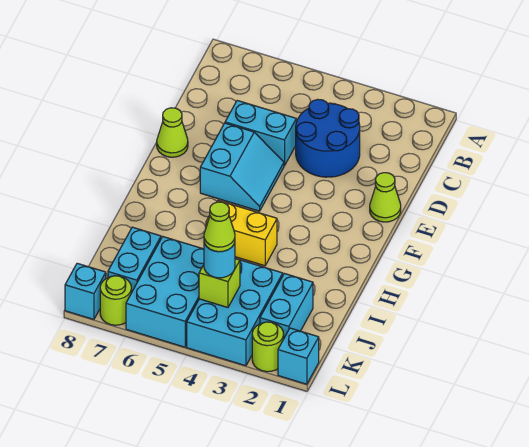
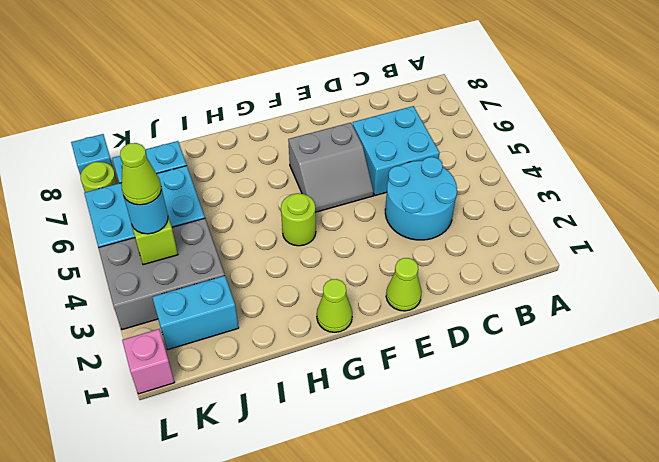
blue 2x2 round brick [296,99,360,177] -> cyan 2x2 round brick [385,157,457,240]
cyan 1x2 brick [225,101,296,166] -> cyan 2x2 brick [353,106,440,196]
cyan 2x2 slope [200,123,284,211] -> grey 2x2 slope [288,123,374,212]
lime 1x1 cone [157,108,188,157] -> lime 1x1 cone moved to [317,279,352,332]
yellow 1x2 brick [206,201,277,266] -> none
cyan 2x3 brick [187,260,283,366] -> grey 2x3 brick [99,218,225,330]
cyan 1x1 brick [278,328,319,384] -> pink 1x1 brick [122,329,175,394]
lime 1x1 round brick [252,322,284,372] -> lime 1x1 round brick moved to [281,193,316,246]

